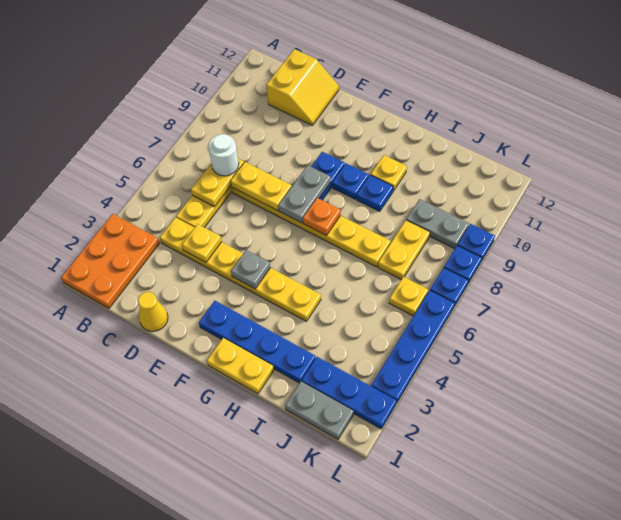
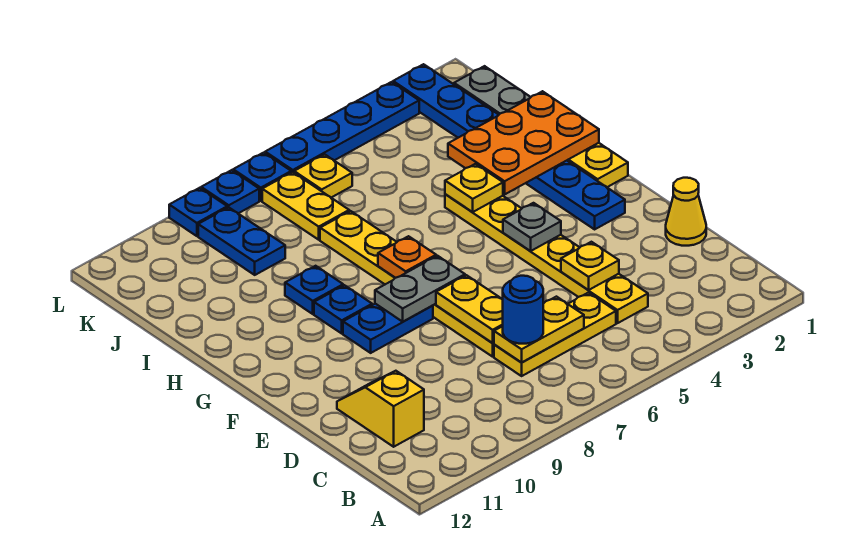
orange 2x3 plate [61,214,159,308] -> orange 2x3 plate moved to [448,91,599,194]
white 1x1 round brick [208,134,239,176] -> blue 1x1 round brick [503,276,543,344]
yellow 2x2 slope [267,49,339,125] -> yellow 1x2 slope [337,371,424,447]
yellow 1x1 plate [371,155,407,191] -> yellow 1x1 plate moved to [445,164,503,212]
yellow 1x2 plate [378,220,430,280] -> yellow 1x2 plate turned to [262,172,349,240]
grey 1x2 plate [406,199,469,249] -> blue 1x2 plate [198,207,285,275]

